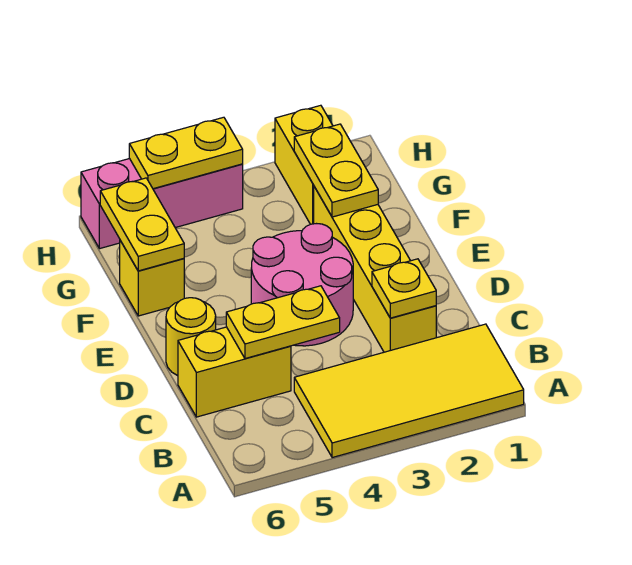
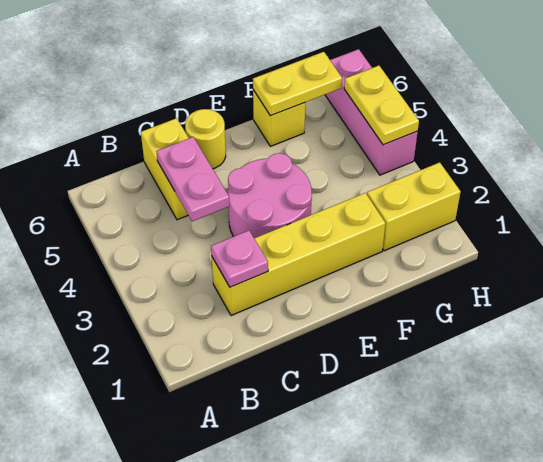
yellow 2x4 tile [294,324,524,458] -> none
yellow 1x1 plate [372,259,436,318] -> pink 1x1 plate [211,230,268,287]
yellow 1x2 plate [226,286,340,358] -> pink 1x2 plate [156,137,230,221]
yellow 1x2 plate [294,124,378,217] -> none

